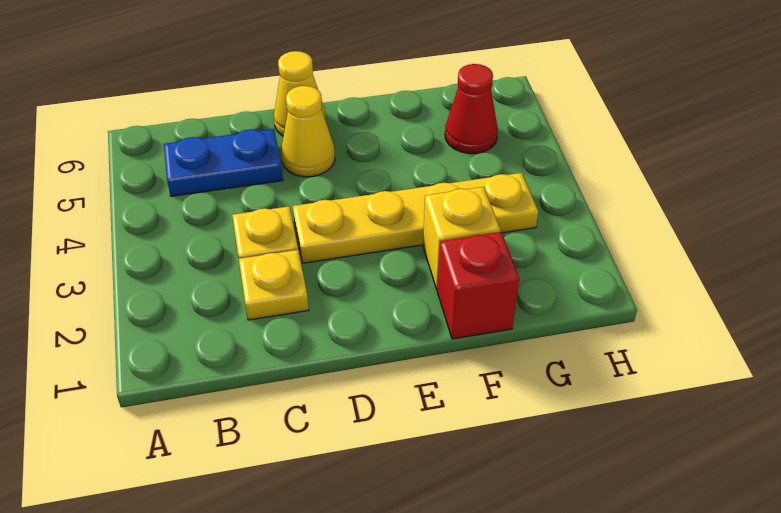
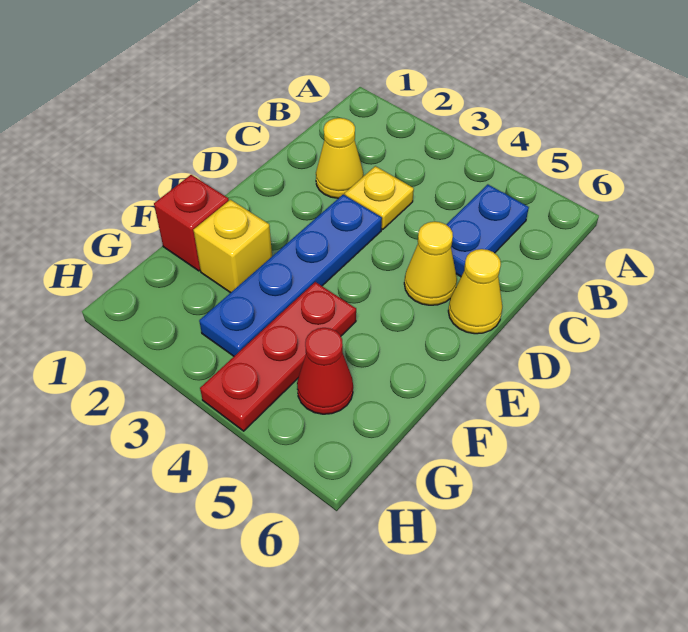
yellow 1x1 plate [239,250,309,320] -> yellow 1x1 cone [316,118,364,198]
yellow 1x4 plate [293,173,538,263] -> blue 1x4 plate [199,194,382,356]
none -> red 1x3 plate [200,282,356,431]

